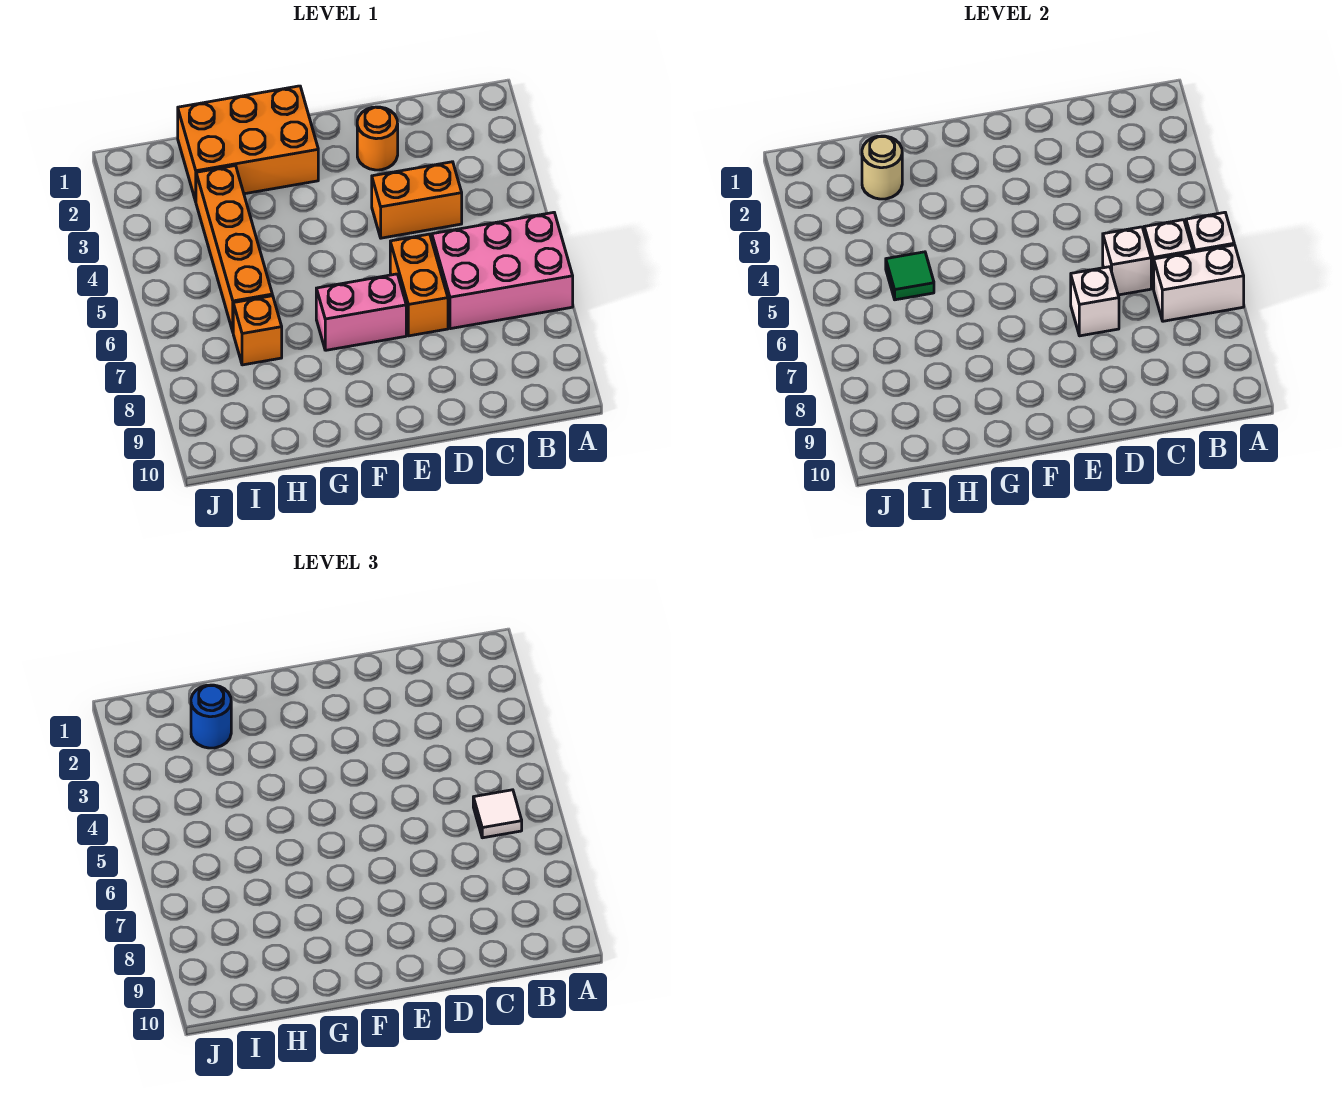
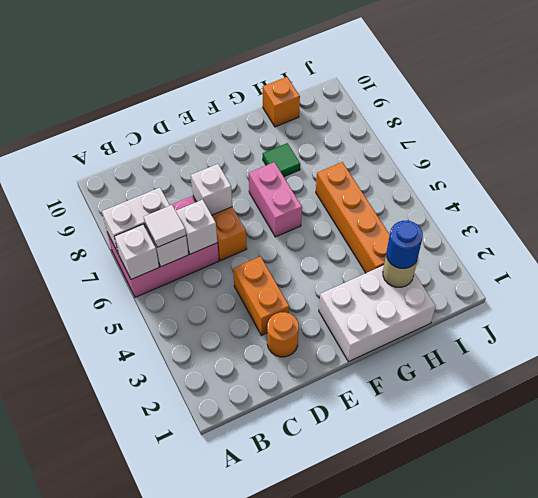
orange 1x2 brick [372,162,462,238] -> orange 1x2 brick turned to [233,257,289,335]
pink 1x2 brick [316,274,406,350] -> pink 1x2 brick turned to [249,162,302,237]
orange 2x3 brick [178,86,318,201] -> white 2x3 brick [319,265,436,362]
green 1x1 tile [886,252,934,300] -> green 1x1 tile moved to [263,143,300,177]
orange 1x1 brick [233,296,282,365] -> orange 1x1 brick moved to [263,77,300,127]

